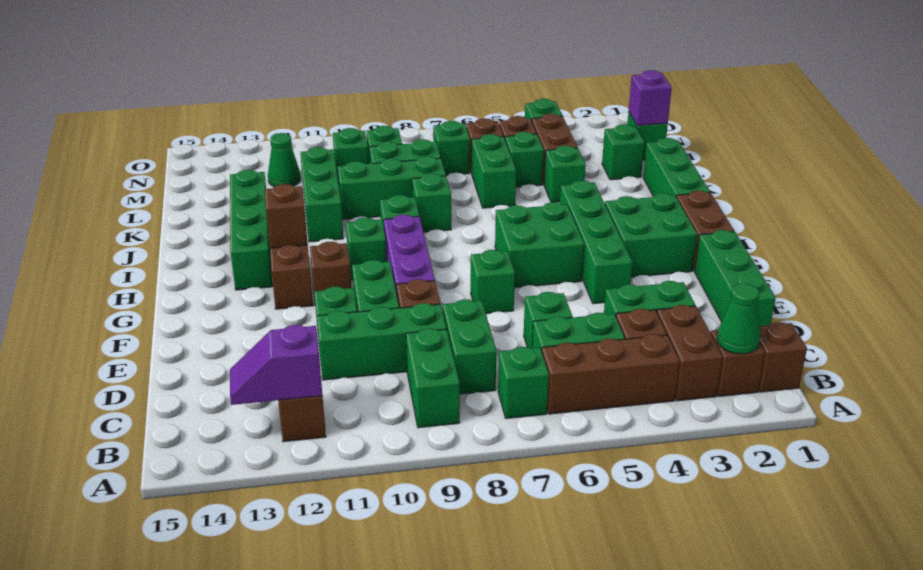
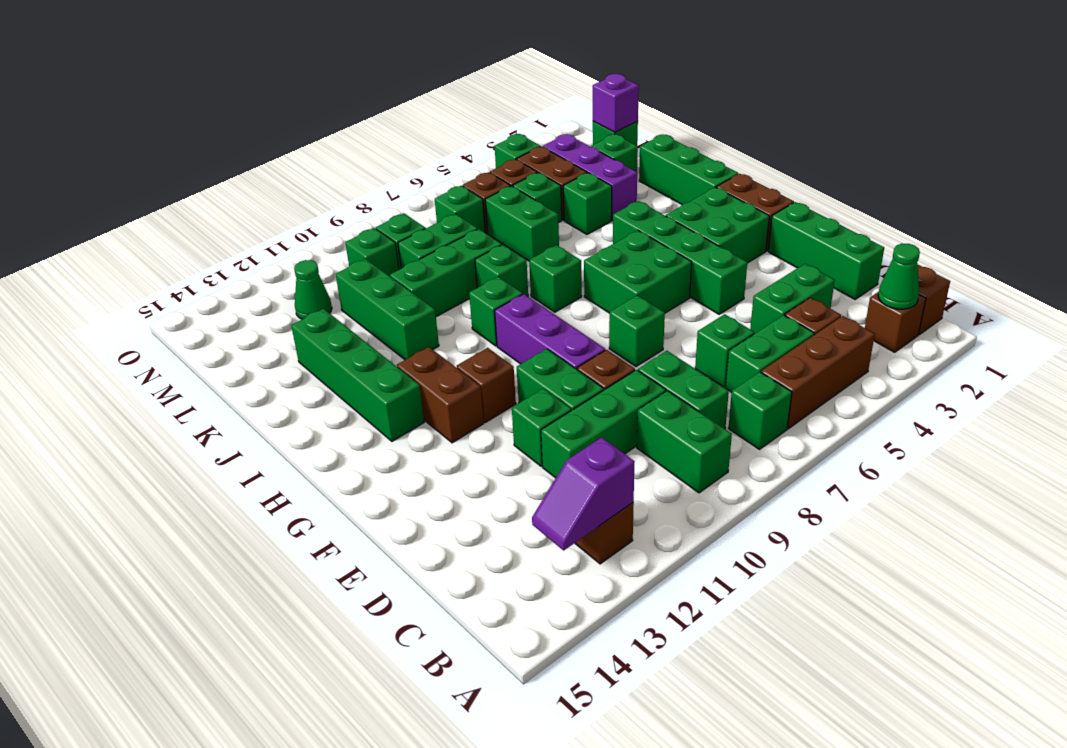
brown 1x2 brick [657,305,723,401] -> none
green 1x1 brick [346,218,387,280] -> green 1x1 brick moved to [529,245,582,312]
brown 1x1 brick [265,184,308,248] -> none
none -> purple 1x3 brick [543,134,637,220]

